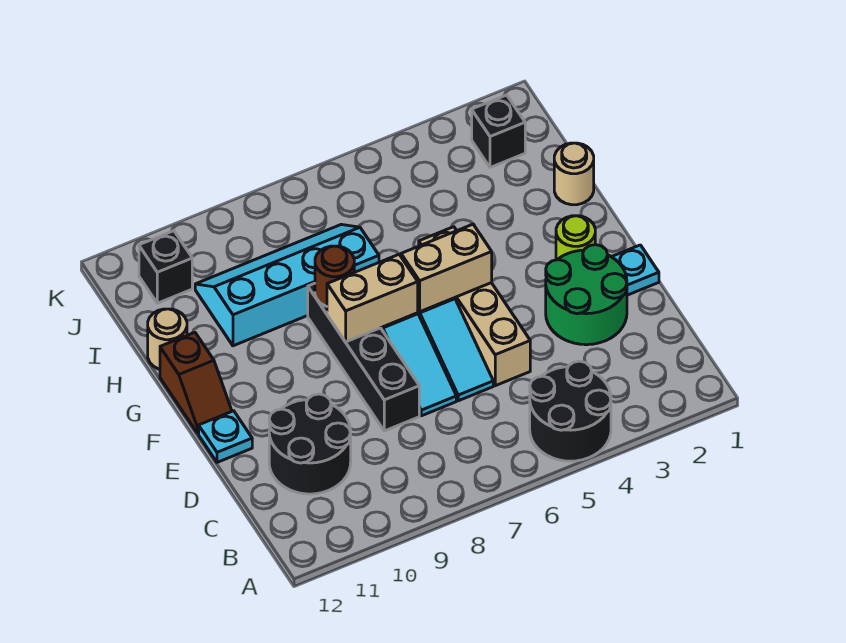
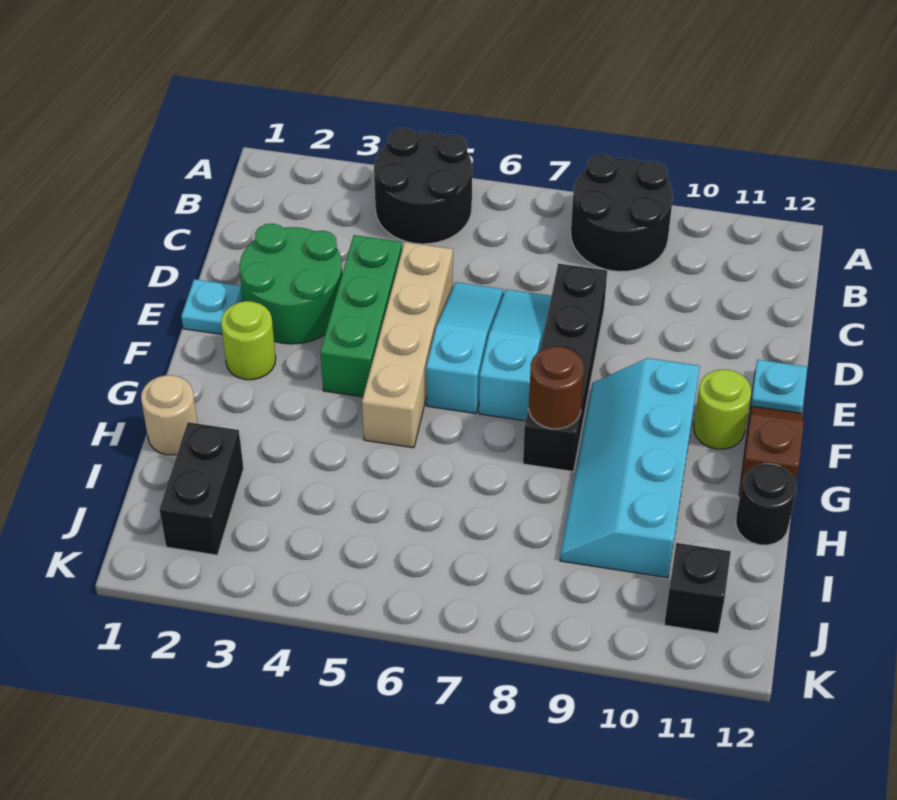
black 2x2 round brick [269,394,351,494] -> black 2x2 round brick moved to [571,154,673,272]
none -> green 1x3 brick [320,235,402,397]
tan 1x2 brick [401,224,492,312] -> none
tan 1x2 brick [327,254,418,342] -> none
none -> lime 1x1 round brick [694,370,751,449]
cyan 2x4 slope [195,224,379,346] -> cyan 2x4 slope turned to [560,358,700,578]
tan 1x1 round brick [148,309,187,369] -> black 1x1 round brick [736,464,796,545]
black 1x1 brick [472,95,525,168] -> black 1x2 brick [159,422,244,555]

